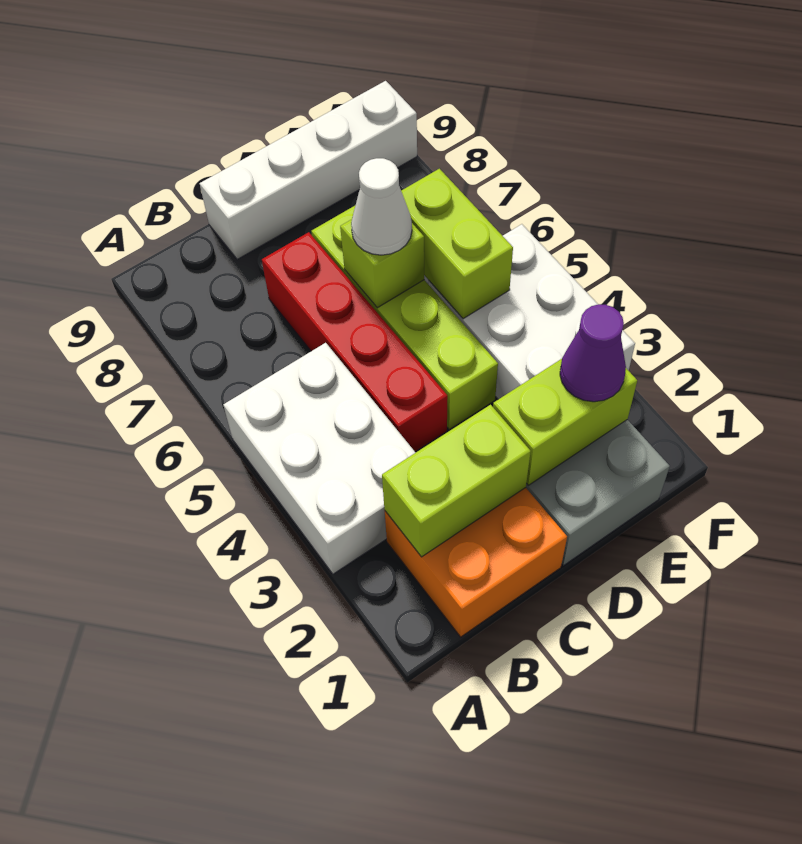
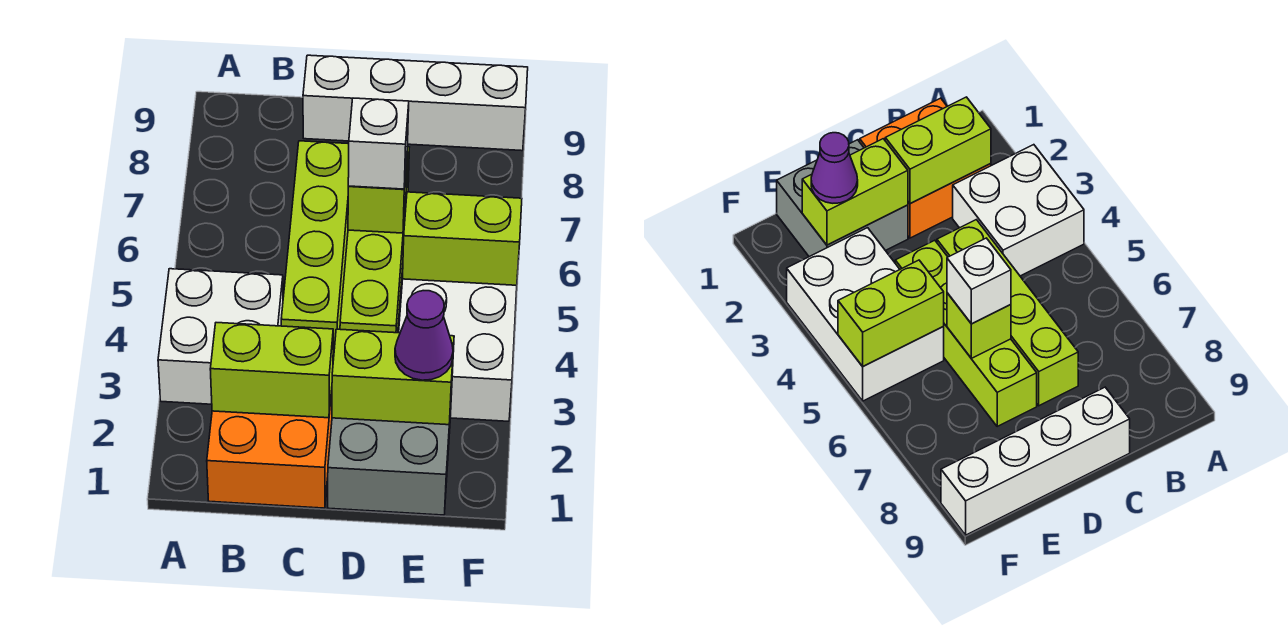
white 2x3 brick [223,343,416,574] -> white 2x2 brick [158,269,283,404]
red 1x4 brick [262,232,448,452] -> lime 1x4 brick [281,141,349,360]
white 1x1 cone [351,158,412,255] -> white 1x1 brick [348,98,409,189]
lime 1x2 brick [401,169,513,319] -> lime 1x2 brick turned to [403,192,522,285]

